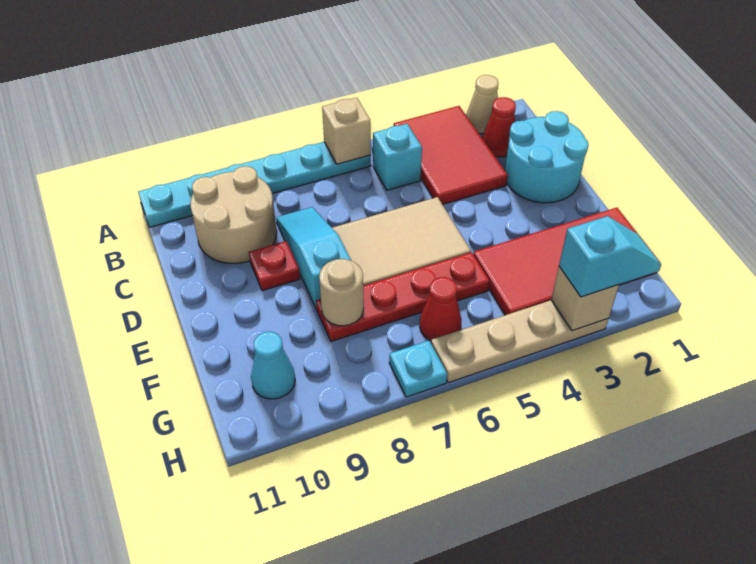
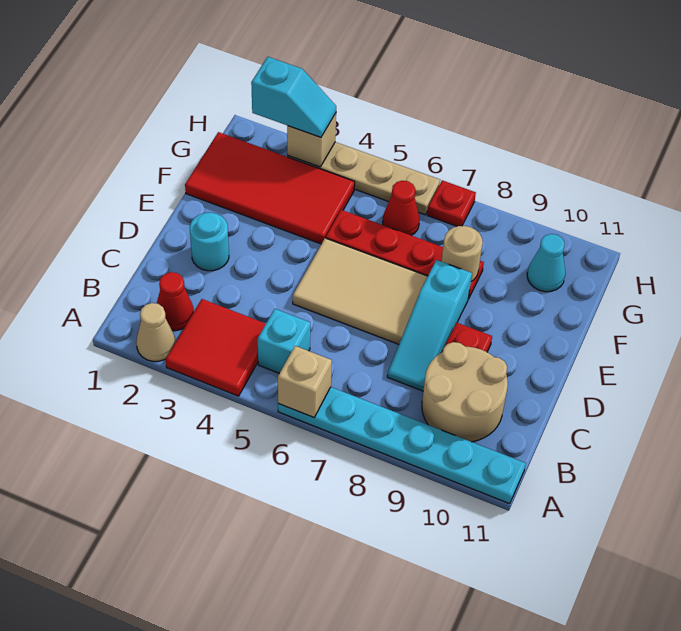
red 2x3 tile [394,106,508,204] -> red 2x2 tile [166,299,266,396]
cyan 2x2 round brick [505,111,589,203] -> cyan 1x1 round brick [190,213,229,271]
cyan 1x2 slope [559,216,661,297] -> cyan 1x2 slope turned to [251,57,336,137]
cyan 1x1 plate [389,341,447,397] -> red 1x1 plate [427,180,476,226]

